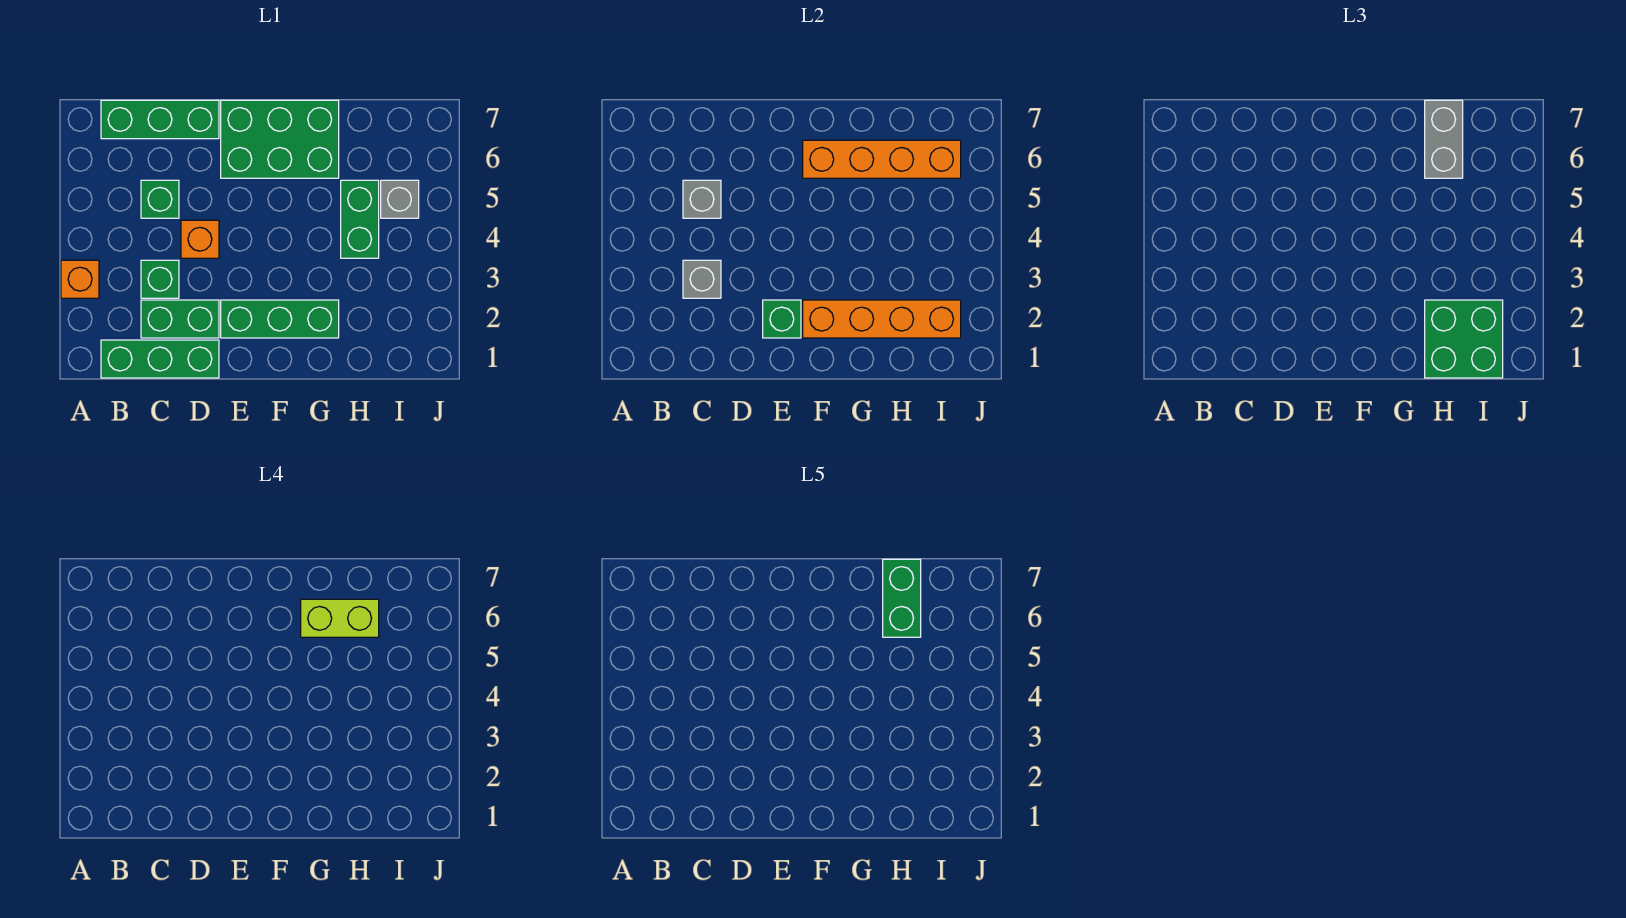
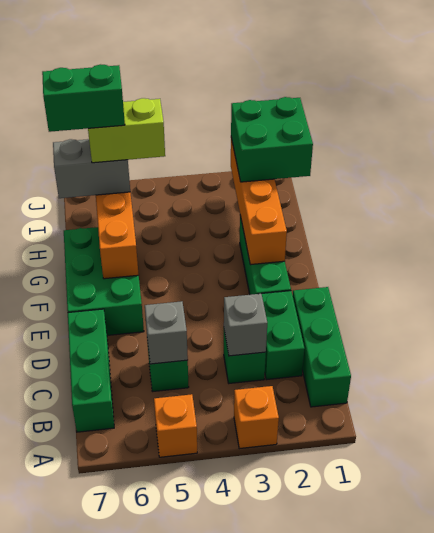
orange 1x1 brick [181,220,219,258] -> orange 1x1 brick moved to [154,394,197,457]
green 1x1 brick [763,300,801,338] -> none
lime 1x2 brick [301,599,379,637] -> lime 1x2 brick turned to [88,98,165,163]
green 1x2 brick [341,180,379,258] -> none
grey 1x1 brick [381,180,419,218] -> none

